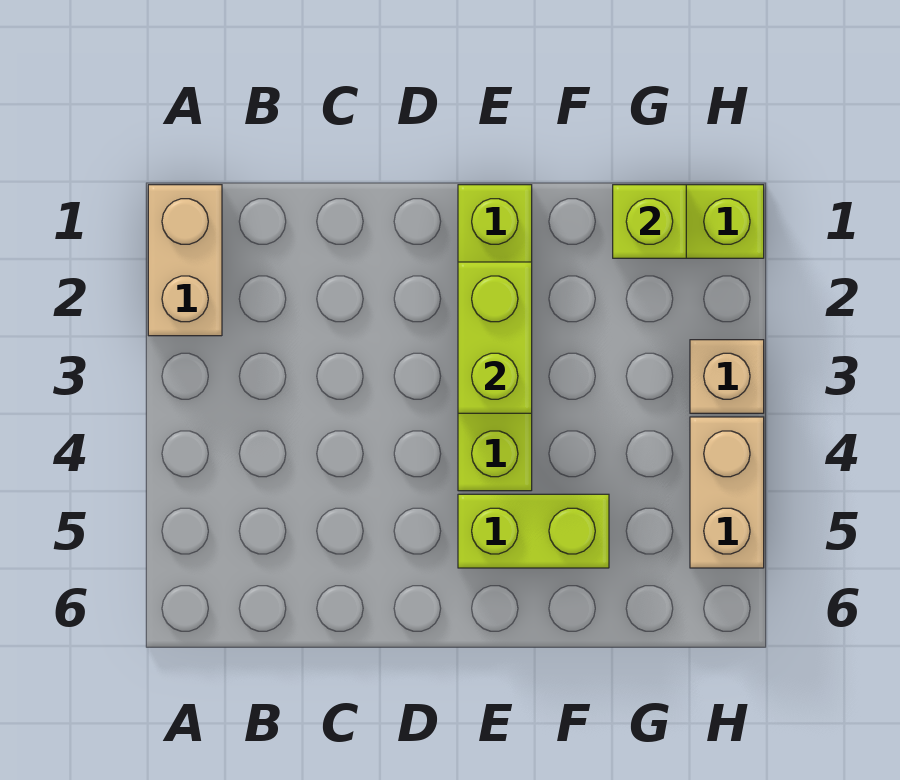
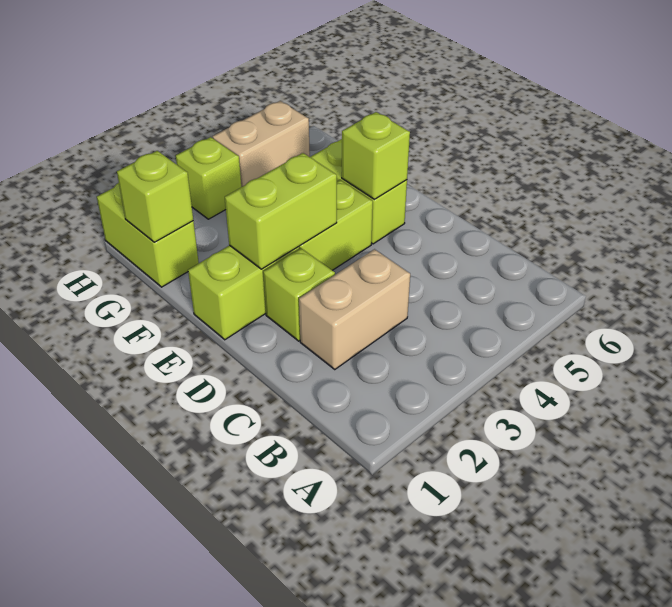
tan 1x2 brick [148,185,222,336] -> tan 1x2 brick moved to [299,249,410,369]
none -> lime 1x1 brick [263,248,335,341]
none -> lime 1x1 brick [342,112,410,199]
tan 1x1 brick [690,340,764,413] -> lime 1x1 brick [176,137,241,219]

